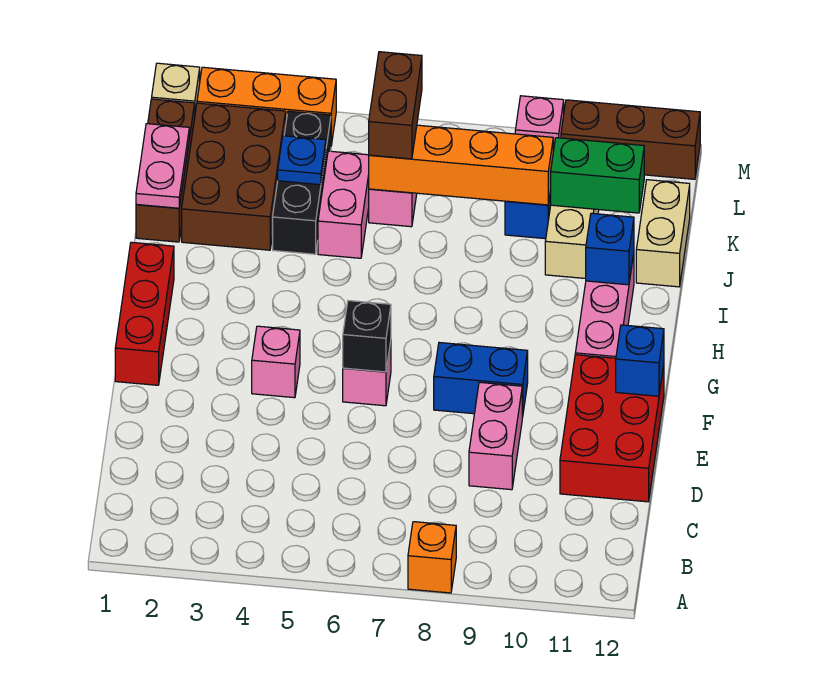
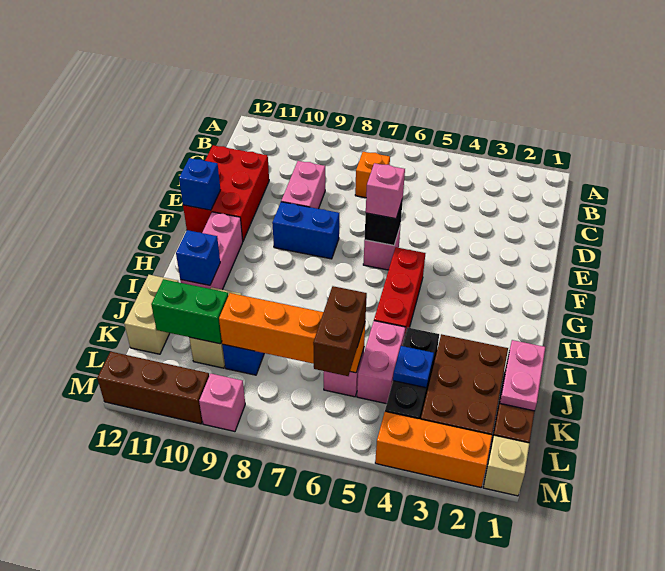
orange 1x1 brick [408,522,456,593] -> orange 1x1 brick moved to [355,152,390,198]
red 1x3 brick [115,242,174,385] -> red 1x3 brick moved to [374,247,425,333]
pink 1x1 brick [252,326,300,398] -> pink 1x1 brick moved to [366,163,405,219]

